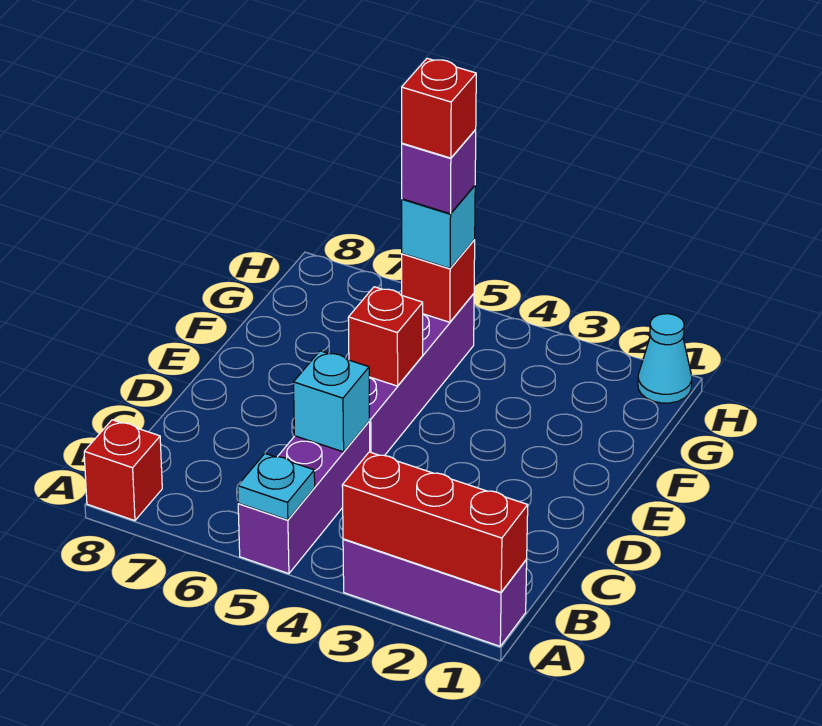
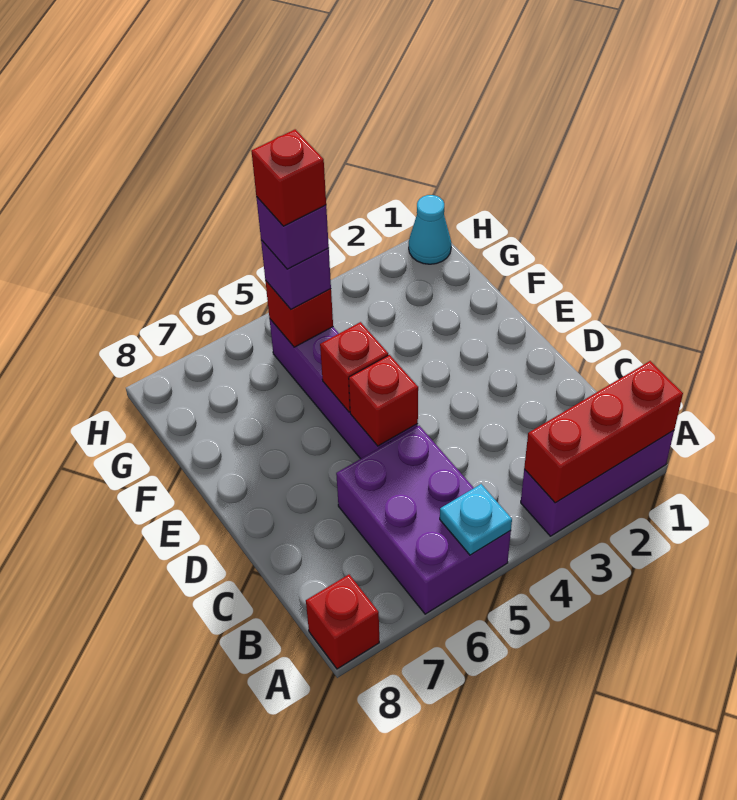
purple 1x3 brick [238,421,370,574] -> purple 2x3 brick [336,426,511,614]
cyan 1x1 brick [293,351,370,452] -> none
none -> red 1x1 brick [349,355,418,446]
cyan 1x1 brick [402,185,475,268] -> purple 1x1 brick [261,240,331,309]

